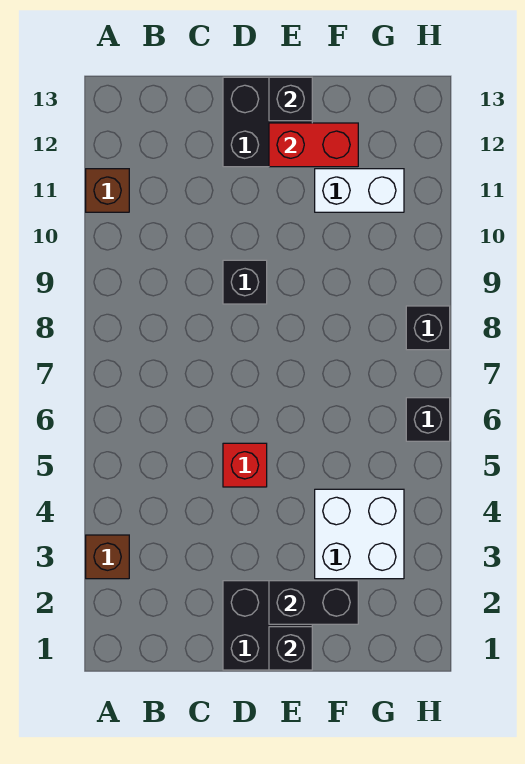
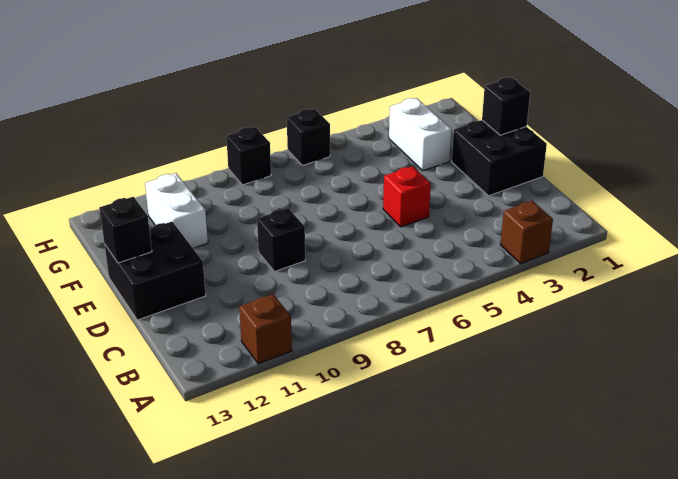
black 1x2 brick [269,581,358,624] -> none
red 1x2 brick [269,123,358,167] -> none
white 2x2 brick [315,489,404,579] -> white 1x2 brick [389,98,451,171]

